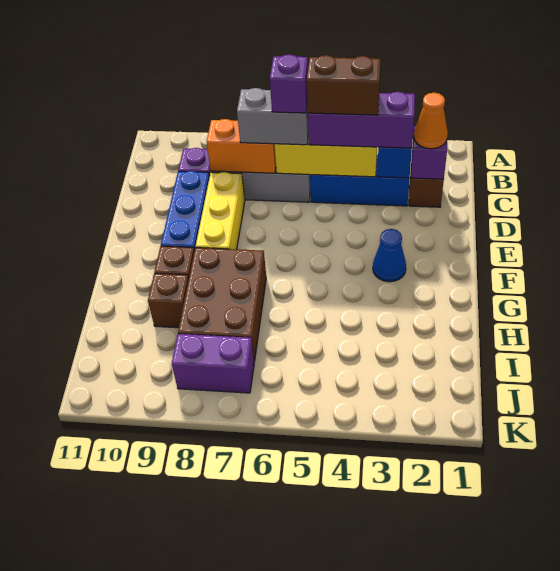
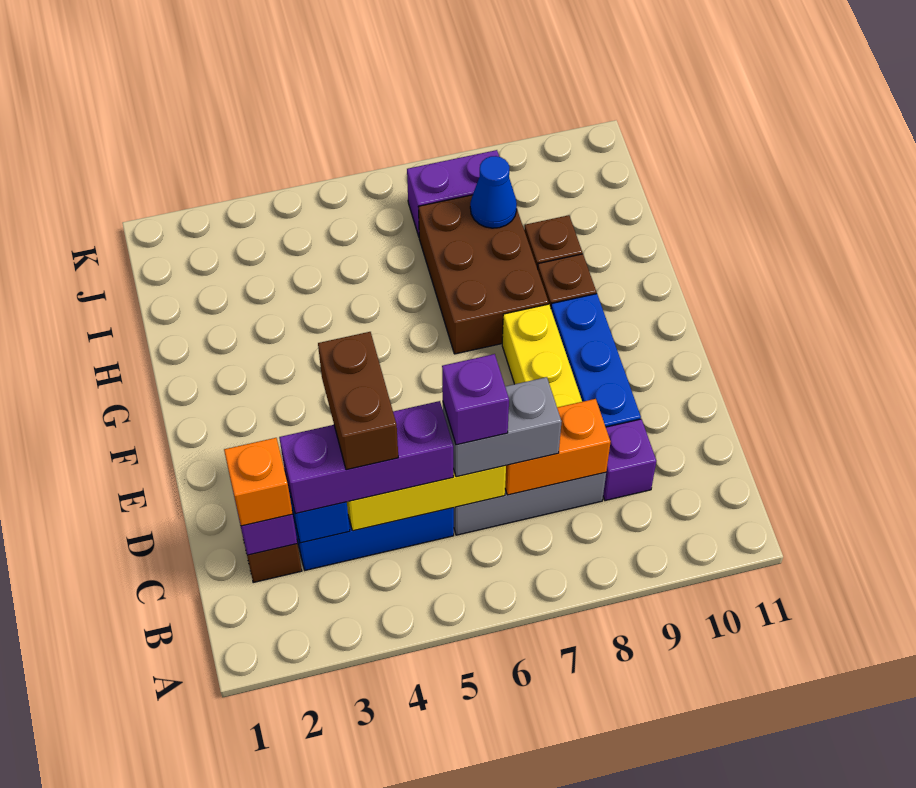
orange 1x1 cone [414,93,448,149] -> orange 1x1 brick [224,438,293,526]
brown 1x2 brick [306,55,380,115] -> brown 1x2 brick turned to [318,332,398,470]
blue 1x1 cone [373,229,406,282] -> blue 1x1 cone moved to [470,156,517,228]

